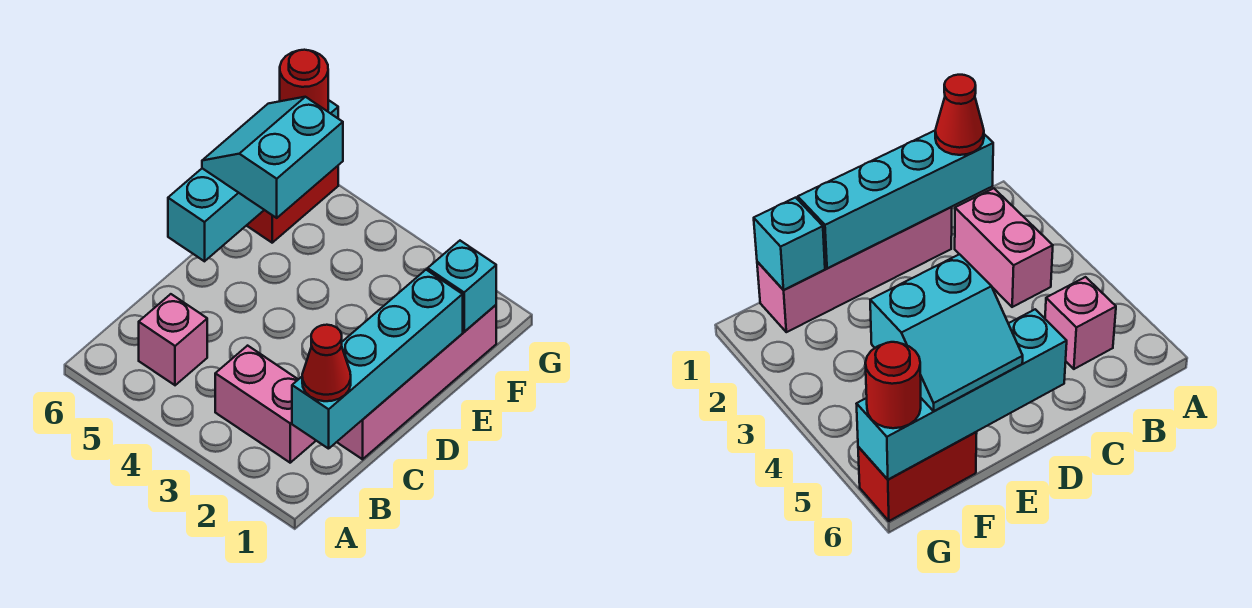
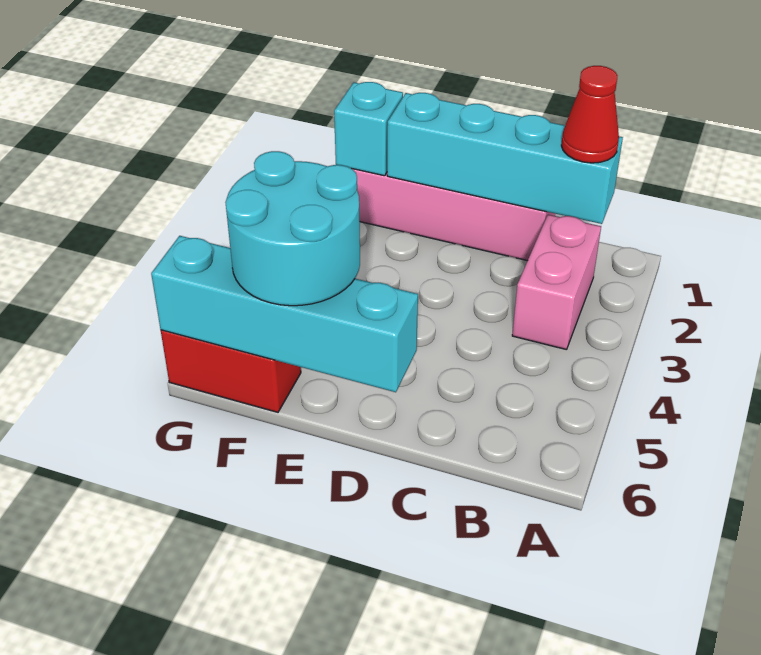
pink 1x1 brick [139,294,207,385] -> none
cyan 2x2 slope [202,97,343,218] -> cyan 2x2 round brick [225,151,360,306]
red 1x1 round brick [280,50,328,111] -> none

